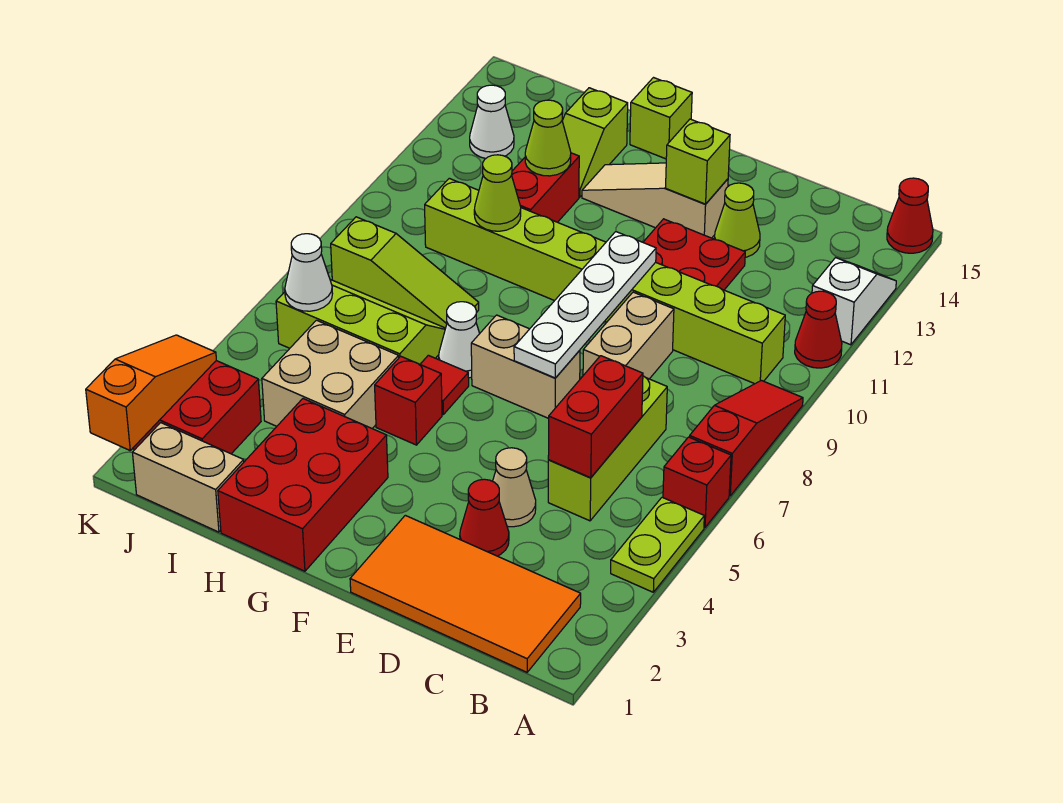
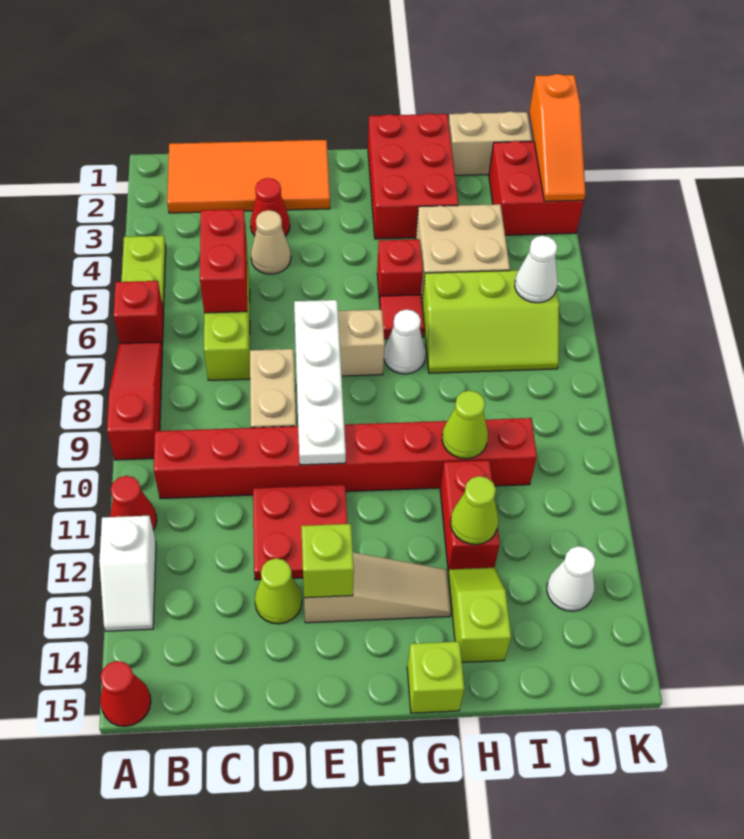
red 1x3 slope [690,381,803,496] -> red 1x3 slope turned to [107,342,162,460]
lime 1x8 brick [425,178,785,384] -> red 1x8 brick [154,418,537,499]
lime 1x3 slope [331,217,479,328] -> none

